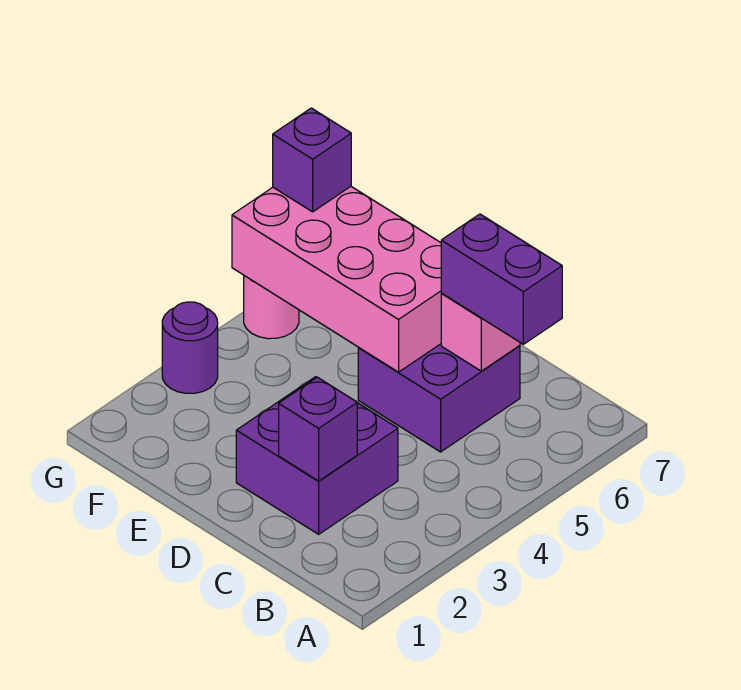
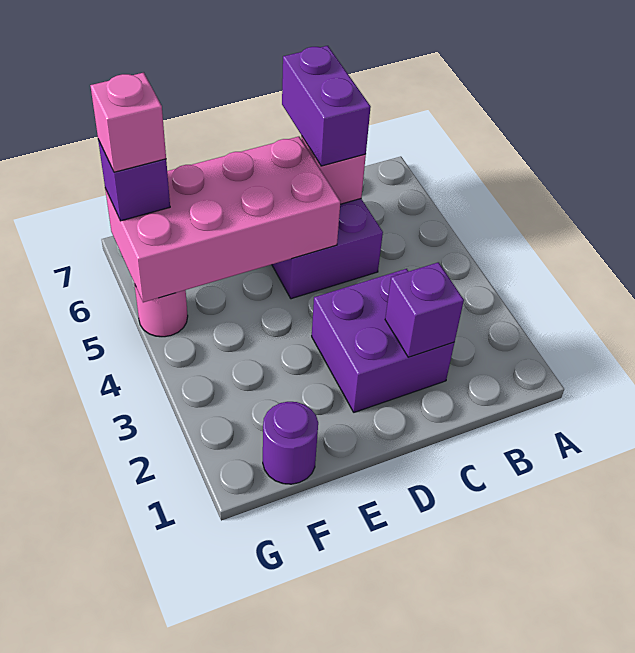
purple 1x2 brick [441,214,562,344] -> purple 1x2 brick turned to [282,46,371,166]
purple 1x1 round brick [162,302,218,393] -> purple 1x1 round brick moved to [263,402,318,484]
none -> pink 1x1 brick [90,73,166,172]

